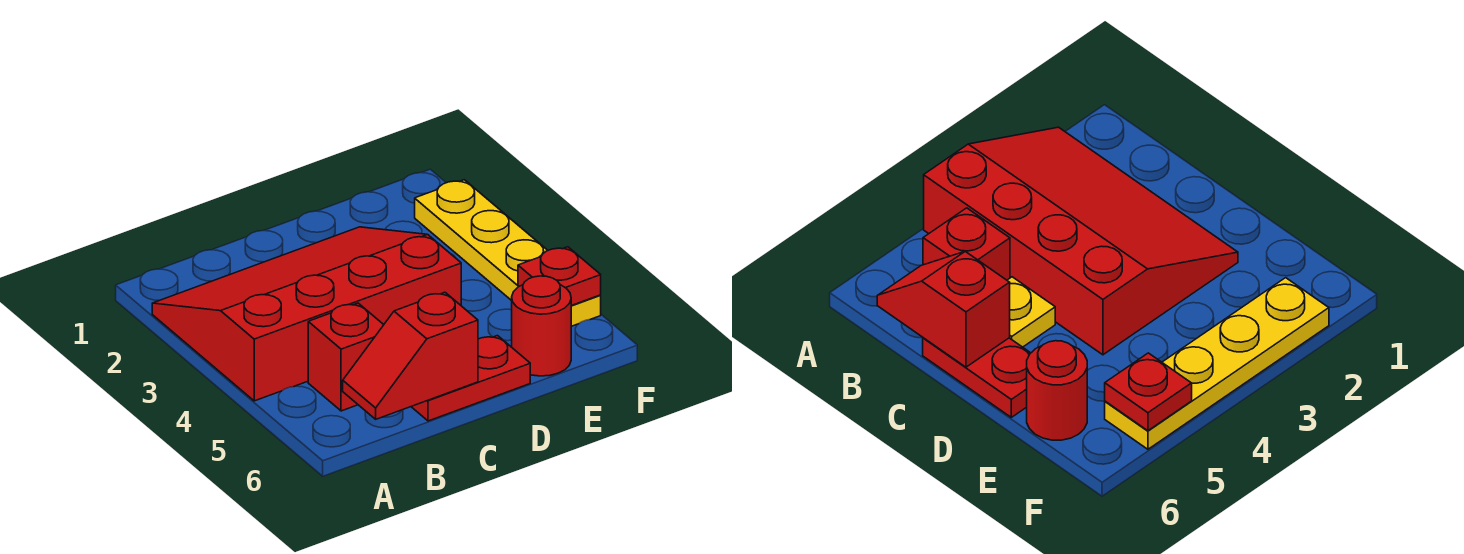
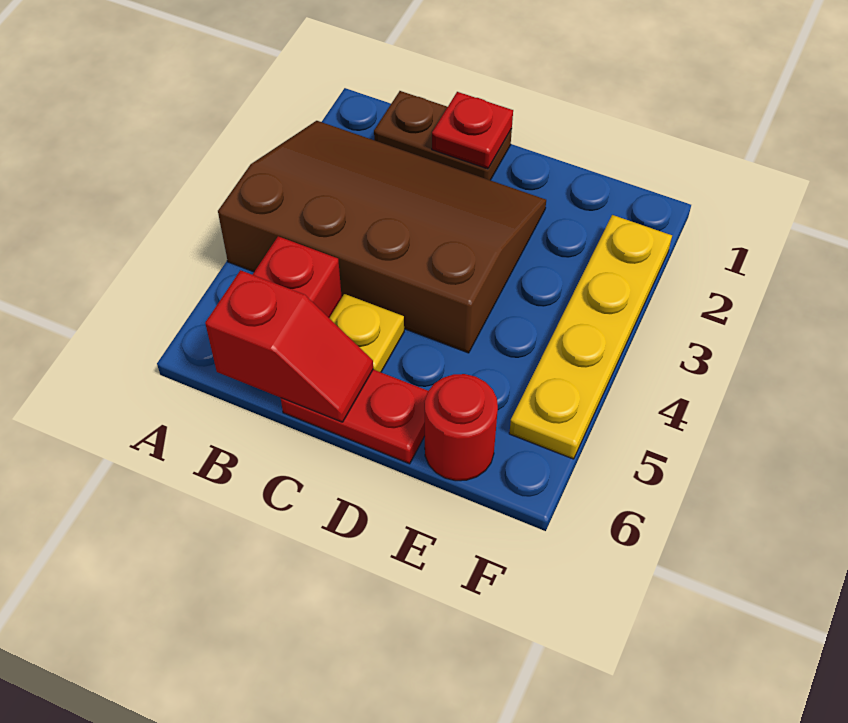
red 3x4 slope [152,227,461,401] -> brown 3x4 slope [218,121,546,353]
none -> brown 1x2 plate [374,91,512,180]
red 1x2 slope [343,292,478,419] -> red 1x2 slope turned to [205,270,373,422]
red 1x1 plate [518,247,601,306] -> red 1x1 plate moved to [432,92,513,169]

